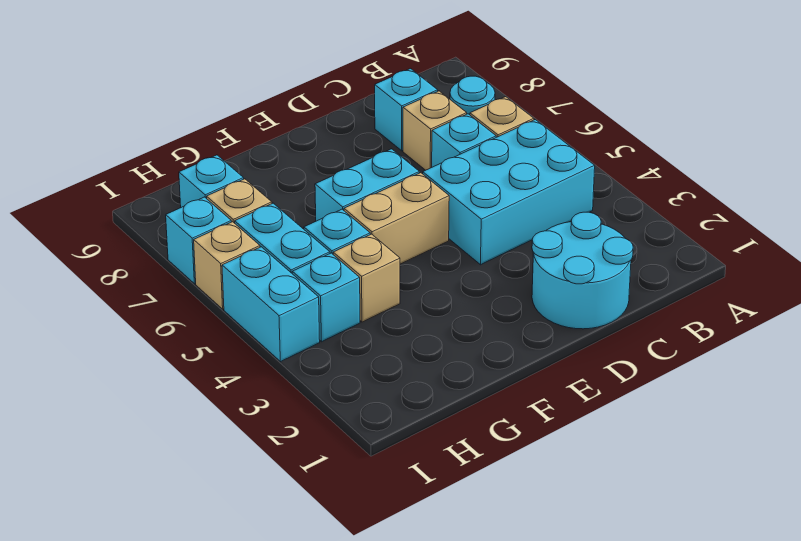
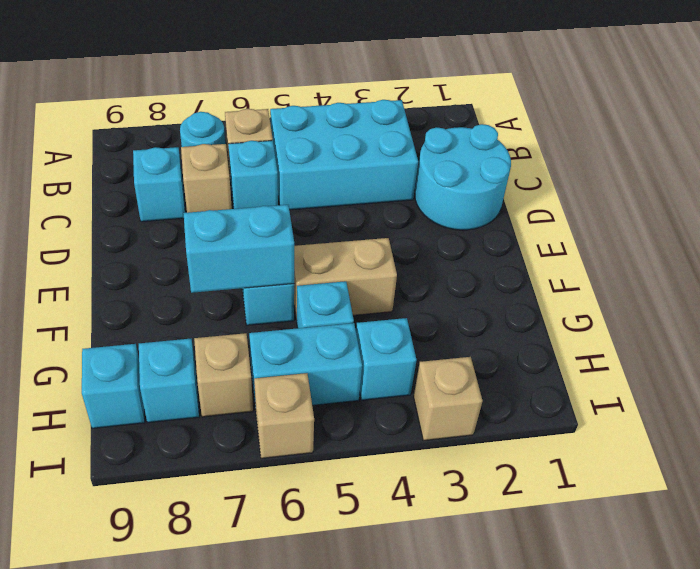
cyan 2x3 brick [423,120,595,265] -> cyan 2x3 brick turned to [270,100,418,210]
tan 1x2 brick [344,173,449,264] -> tan 1x2 brick turned to [294,238,397,320]
tan 1x1 brick [333,234,400,322] -> tan 1x1 brick moved to [414,357,483,440]
cyan 1x2 brick [222,247,320,362] -> cyan 1x2 brick moved to [183,205,294,293]
cyan 1x1 brick [166,197,231,284] -> cyan 1x1 brick moved to [82,344,145,428]

